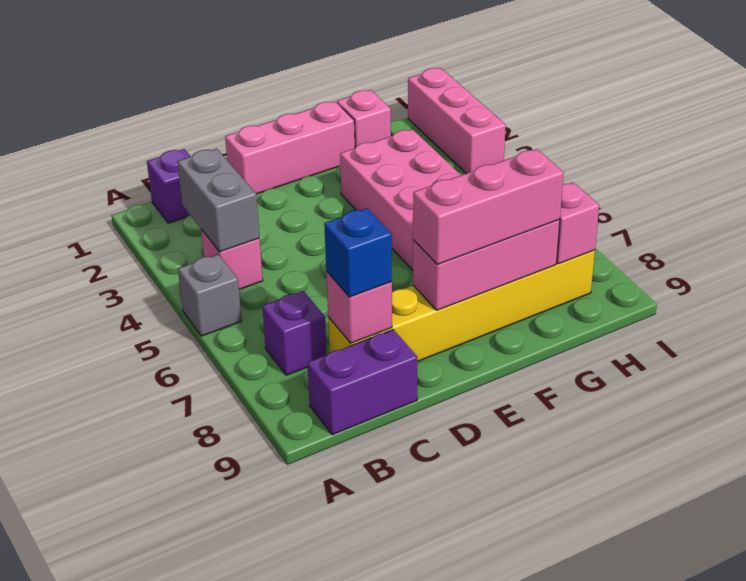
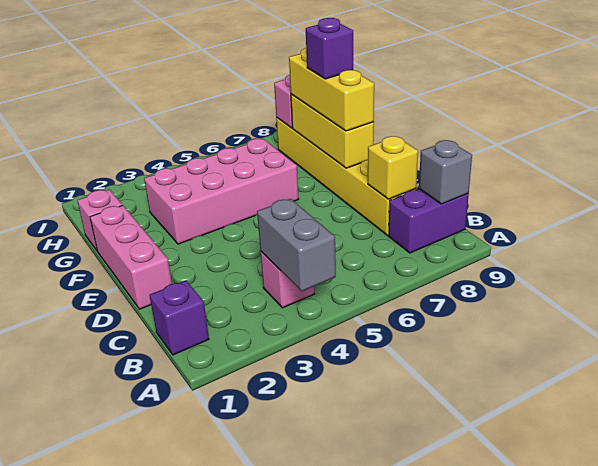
grey 1x1 brick [178,254,242,336] -> grey 1x1 brick moved to [419,140,472,204]
grey 1x2 brick [177,149,260,252] -> grey 1x2 brick turned to [257,199,336,291]
purple 1x1 brick [262,291,327,375] -> purple 1x1 brick moved to [306,18,353,79]
purple 1x2 brick [308,330,418,435] -> purple 1x2 brick turned to [389,189,469,253]
pink 1x1 brick [326,271,392,343] -> yellow 1x1 brick [368,136,418,199]
blue 1x1 brick [324,208,392,297] -> none
pink 1x3 brick [413,220,560,310] -> yellow 1x3 brick [291,94,374,168]
pink 1x3 brick [413,149,564,265] -> yellow 1x3 brick [289,48,374,131]
pink 1x3 brick [408,68,506,174] -> none

